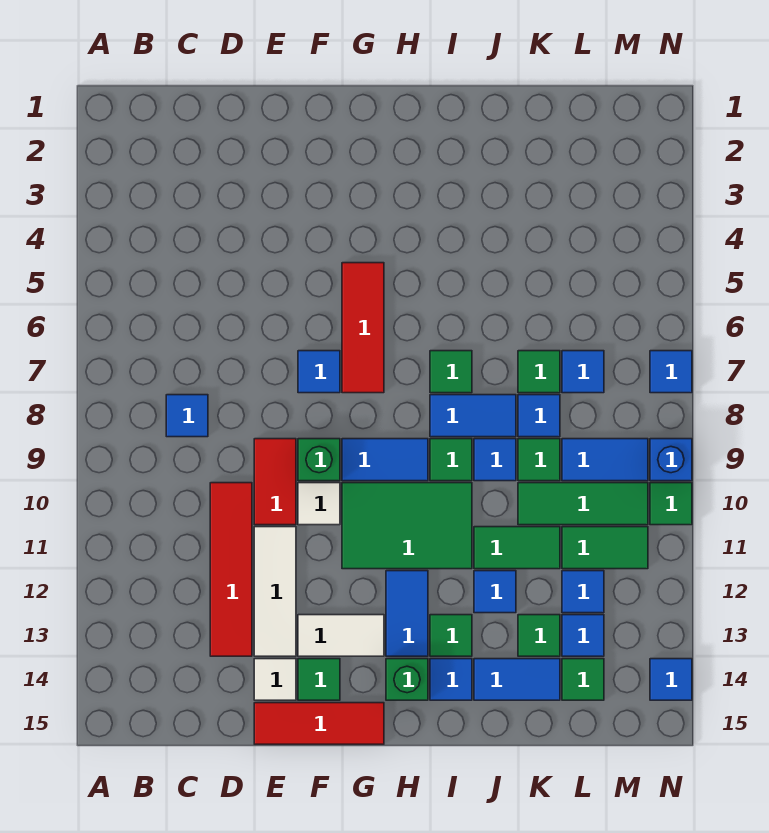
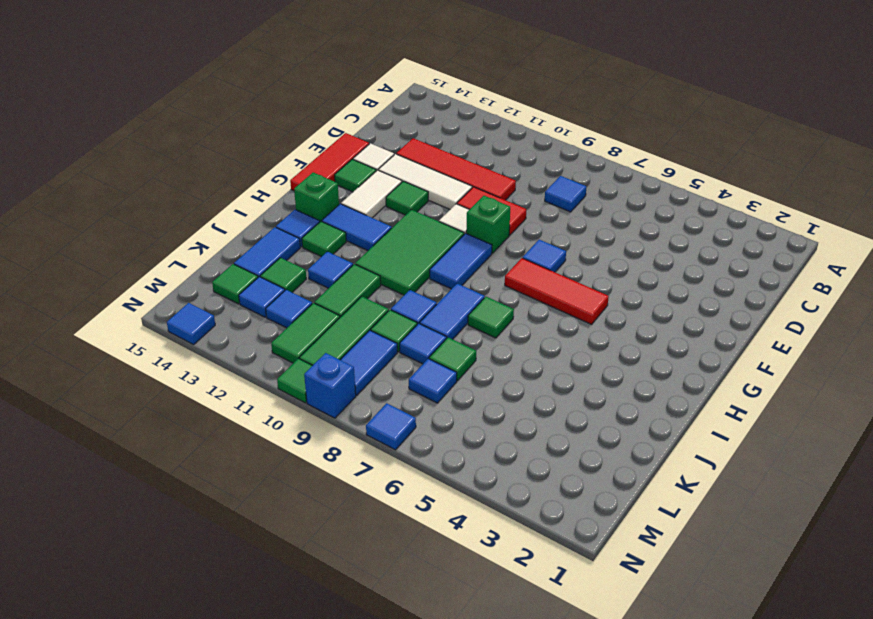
green 1x1 tile [430,439,472,481] -> green 1x1 tile moved to [386,181,428,215]

